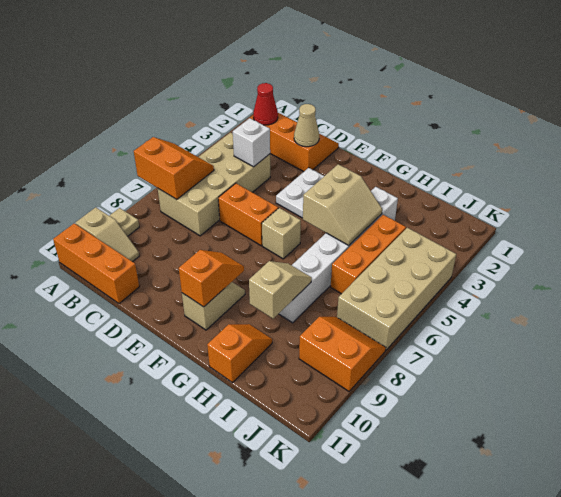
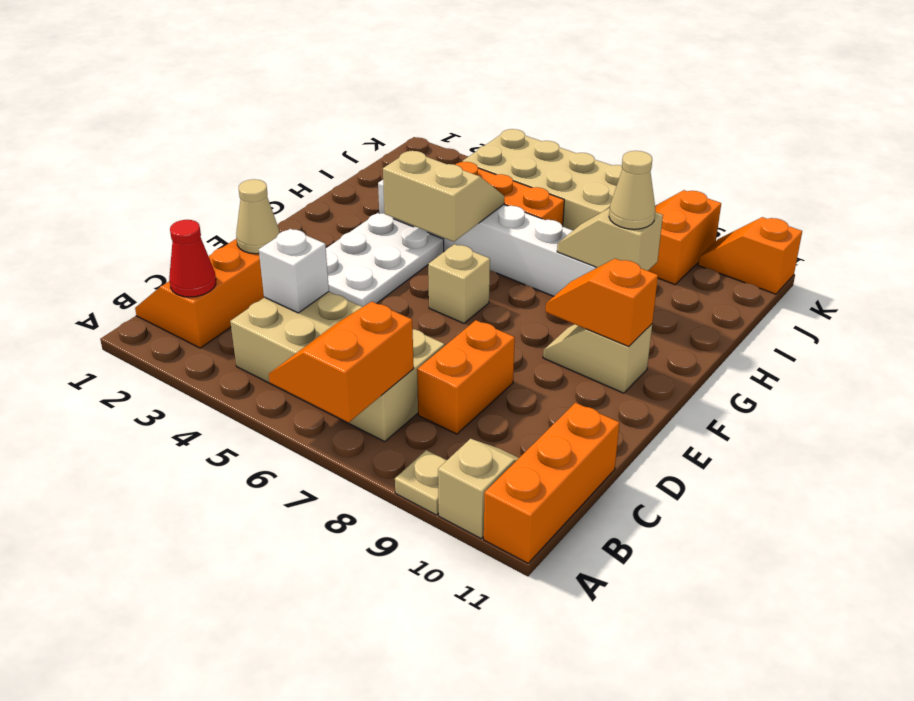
orange 1x2 brick [218,183,278,245] -> orange 1x2 brick moved to [417,320,515,434]
none -> tan 1x1 cone [609,151,655,229]
orange 1x2 slope [207,324,272,382] -> orange 1x2 slope moved to [698,217,802,294]

